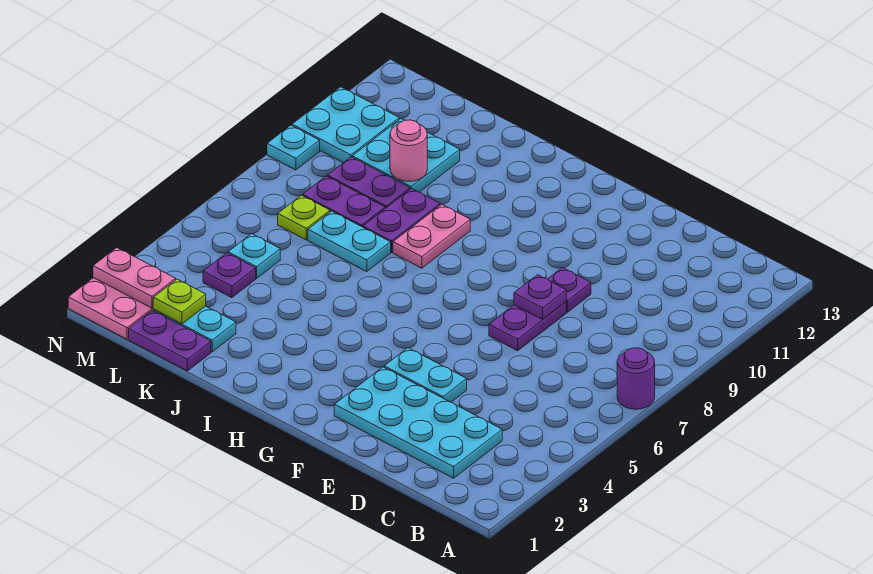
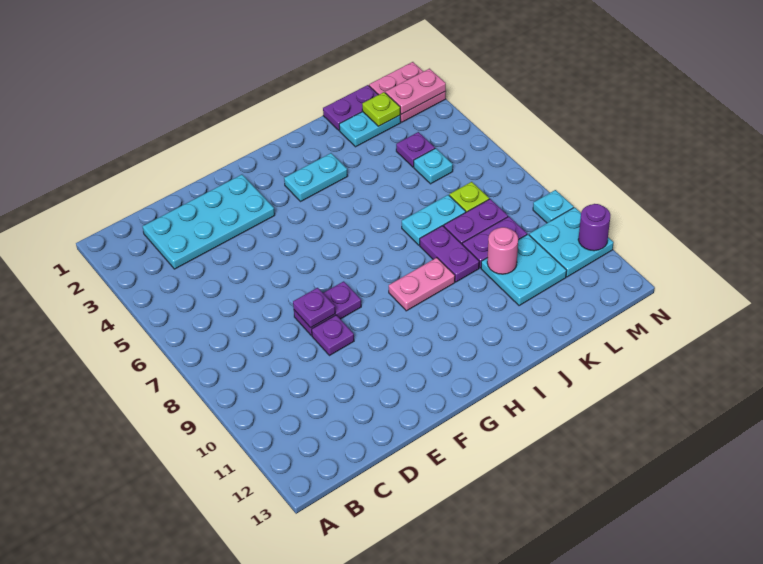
purple 1x1 round brick [617,348,655,409] -> purple 1x1 round brick moved to [578,204,610,251]
cyan 1x2 plate [384,348,467,402] -> cyan 1x2 plate moved to [284,153,348,201]
purple 1x2 plate [489,302,566,351] -> purple 1x2 plate turned to [294,281,361,335]
pink 1x2 plate [393,204,470,268] -> pink 1x2 plate turned to [389,258,455,311]

